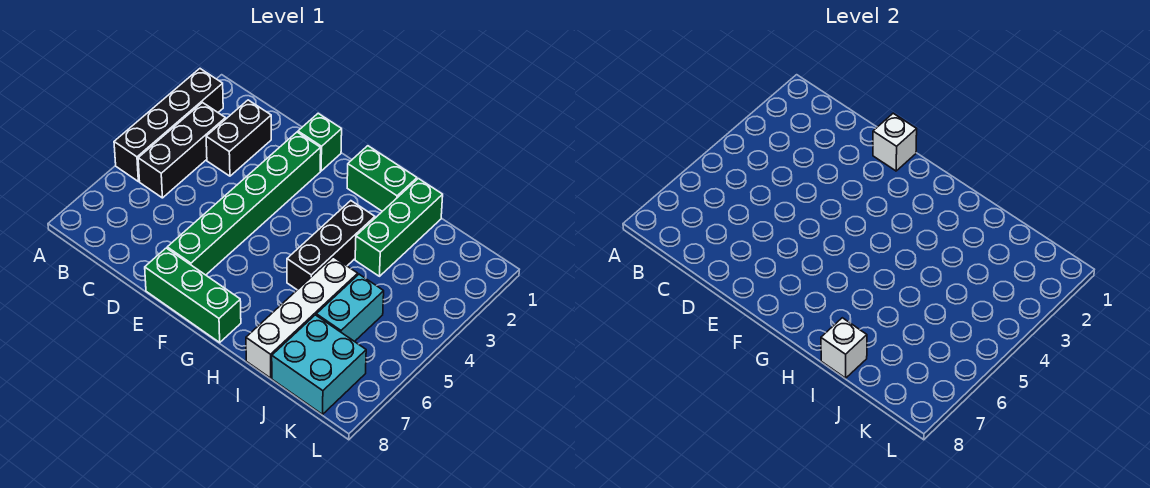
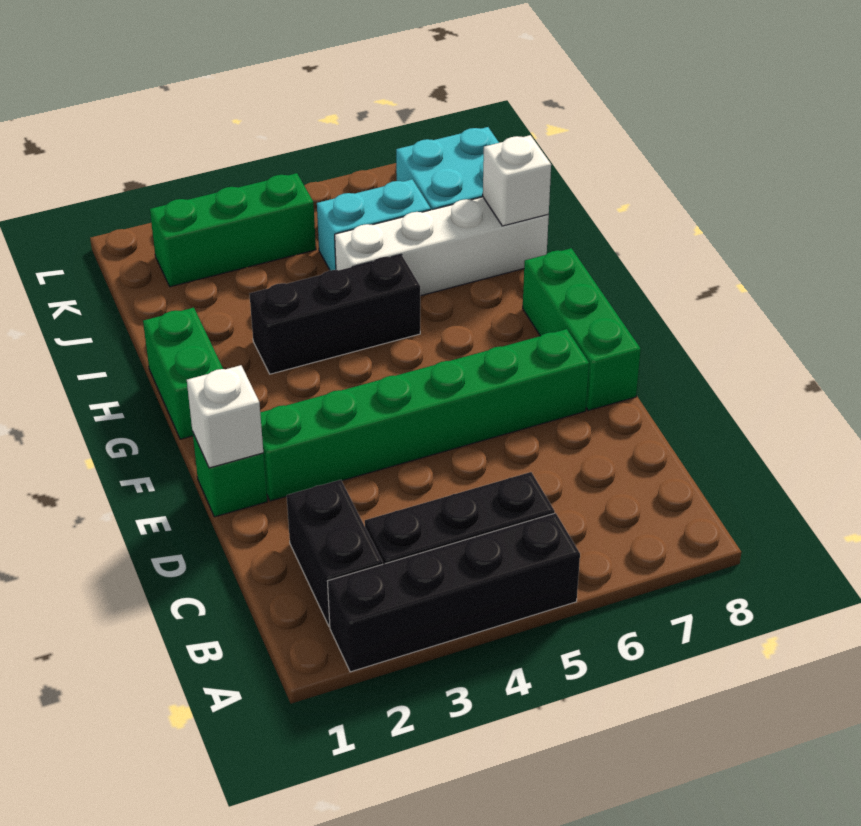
black 1x2 brick [206,100,271,176] -> black 1x2 brick turned to [287,480,383,627]
green 1x3 brick [355,179,443,276] -> green 1x3 brick moved to [150,173,316,287]

